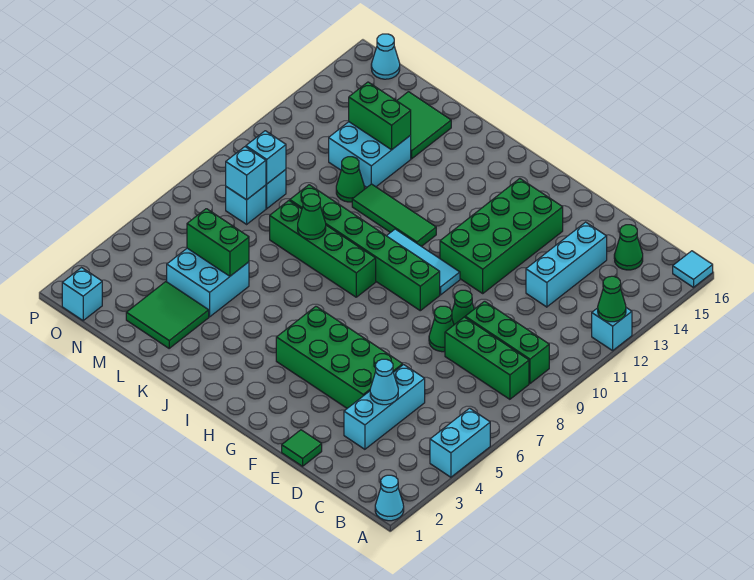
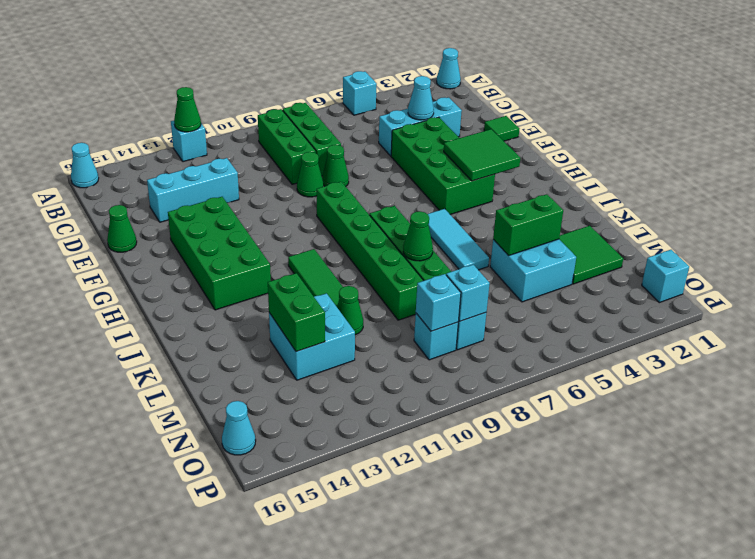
cyan 1x2 brick [430,408,490,477] -> cyan 1x1 brick [343,71,377,115]
cyan 1x1 tile [673,251,713,287] -> cyan 1x1 cone [71,143,99,188]
green 1x1 cone [614,225,643,270] -> green 1x1 cone moved to [107,205,137,252]
green 2x4 brick [440,179,563,293] -> green 2x4 brick turned to [168,197,271,310]
cyan 1x3 tile [387,229,460,295] -> cyan 1x3 tile moved to [428,209,489,270]
green 1x2 brick [187,209,249,276] -> green 1x2 brick turned to [493,194,563,256]
green 2x2 tile [397,92,451,159] -> green 2x2 tile moved to [444,129,520,181]

